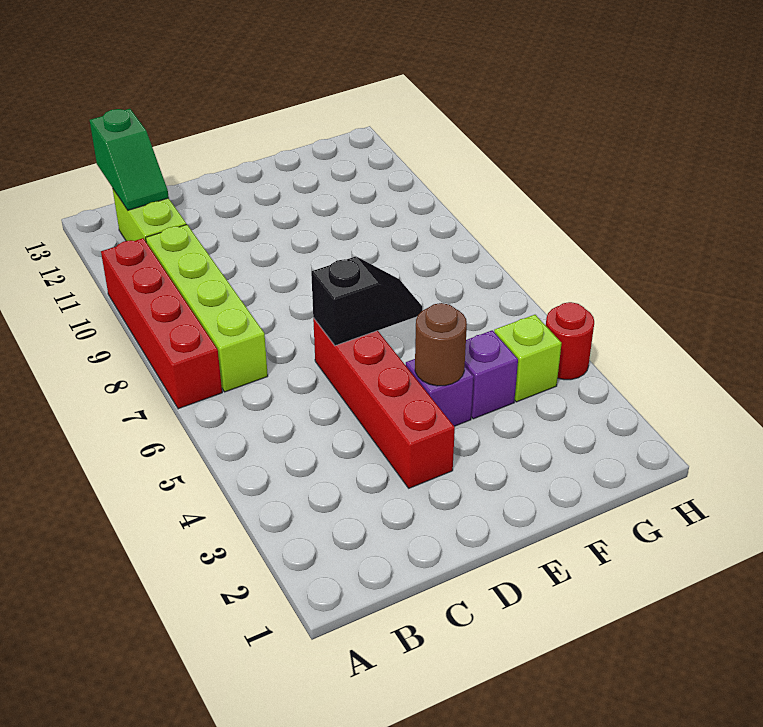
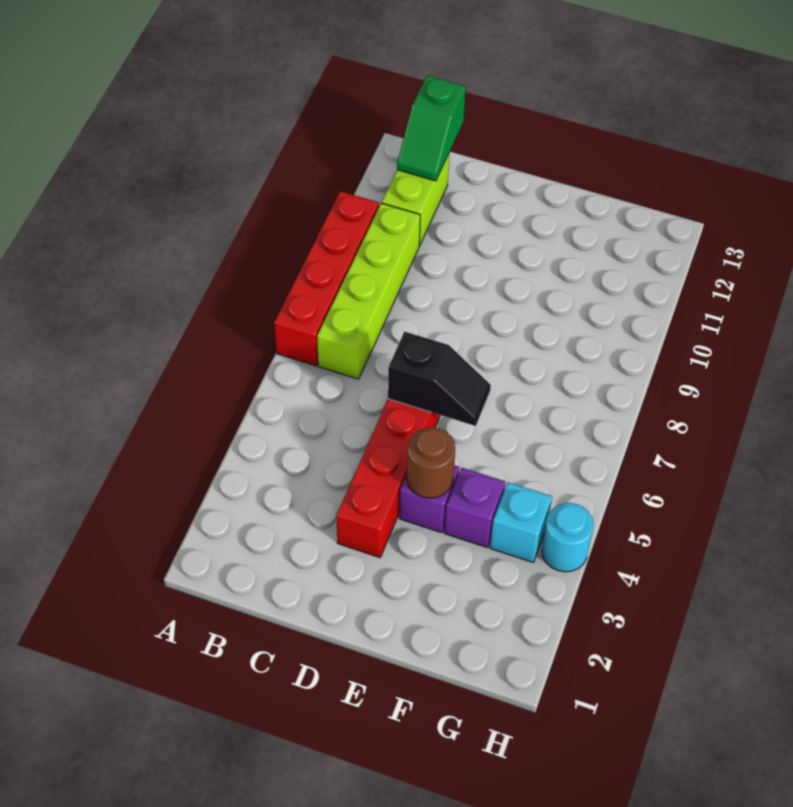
lime 1x1 brick [494,315,561,402] -> cyan 1x1 brick [490,482,552,562]
red 1x1 round brick [546,302,594,380] -> cyan 1x1 round brick [542,503,594,572]

